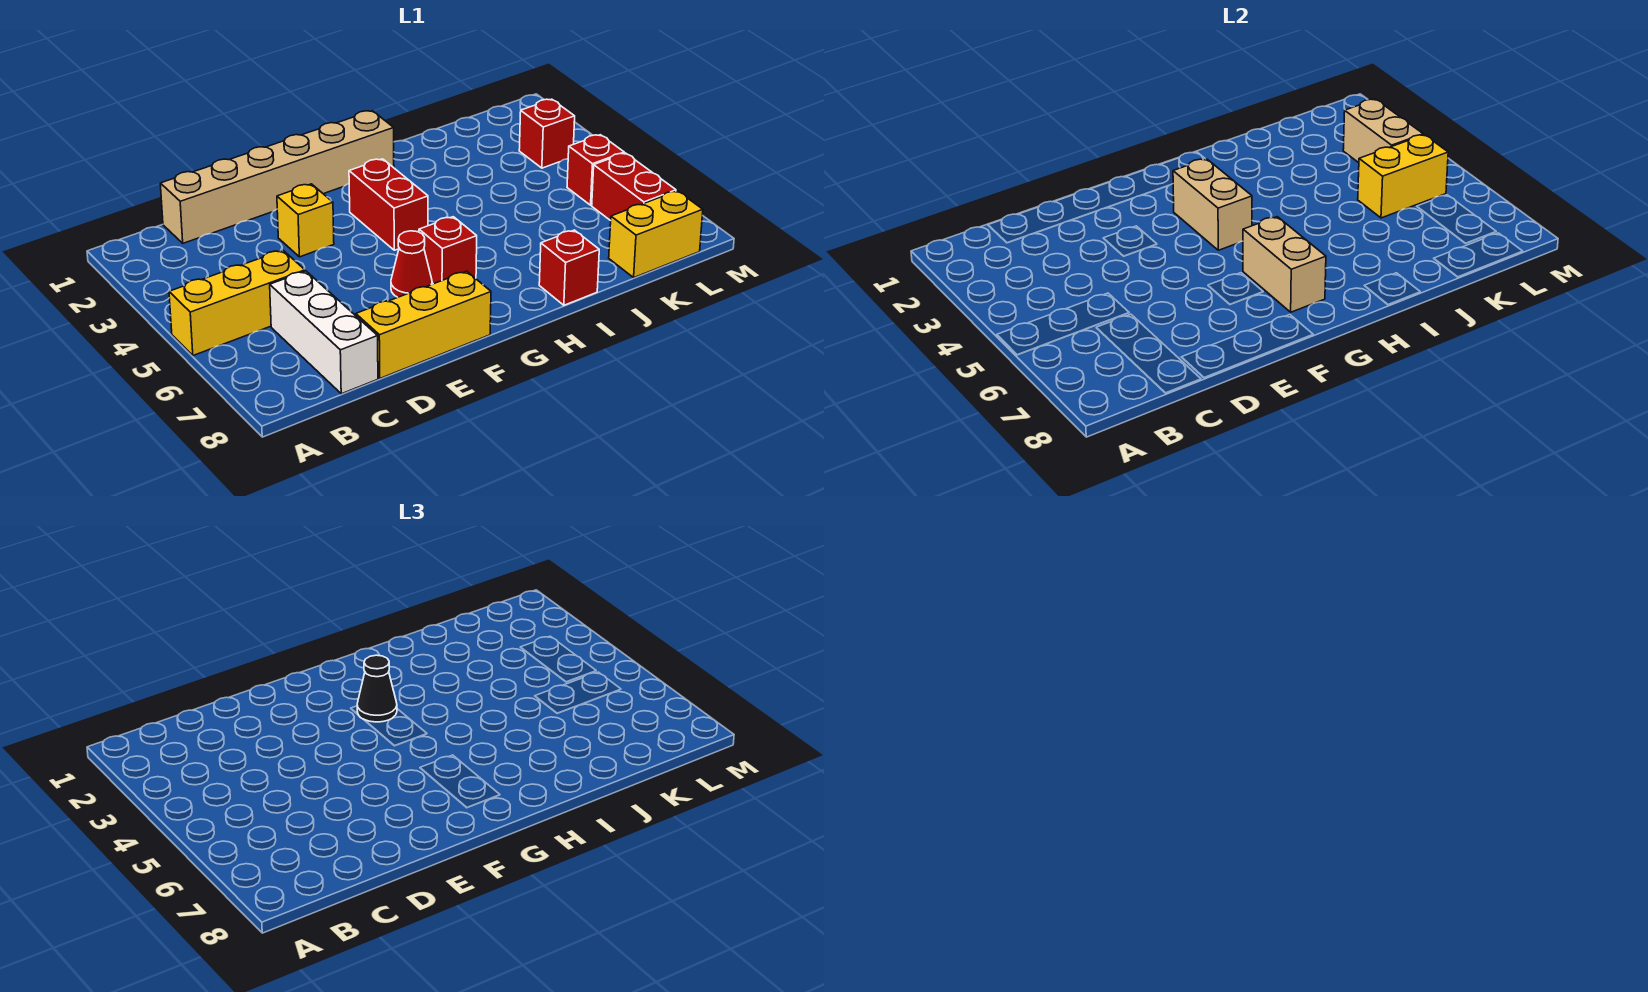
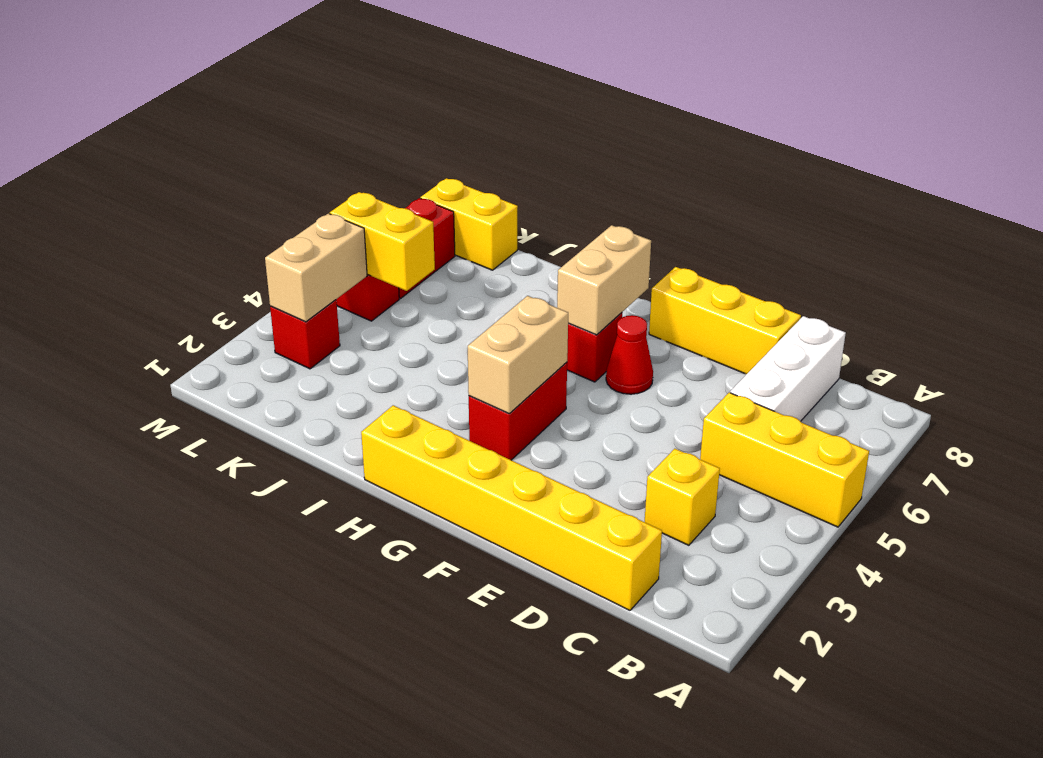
tan 1x6 brick [160,111,394,243] -> yellow 1x6 brick [361,405,662,611]
yellow 1x1 brick [277,184,334,257] -> yellow 1x1 brick moved to [645,449,720,545]
black 1x1 cone [357,655,397,722] -> none
red 1x1 brick [539,230,599,305] -> none

